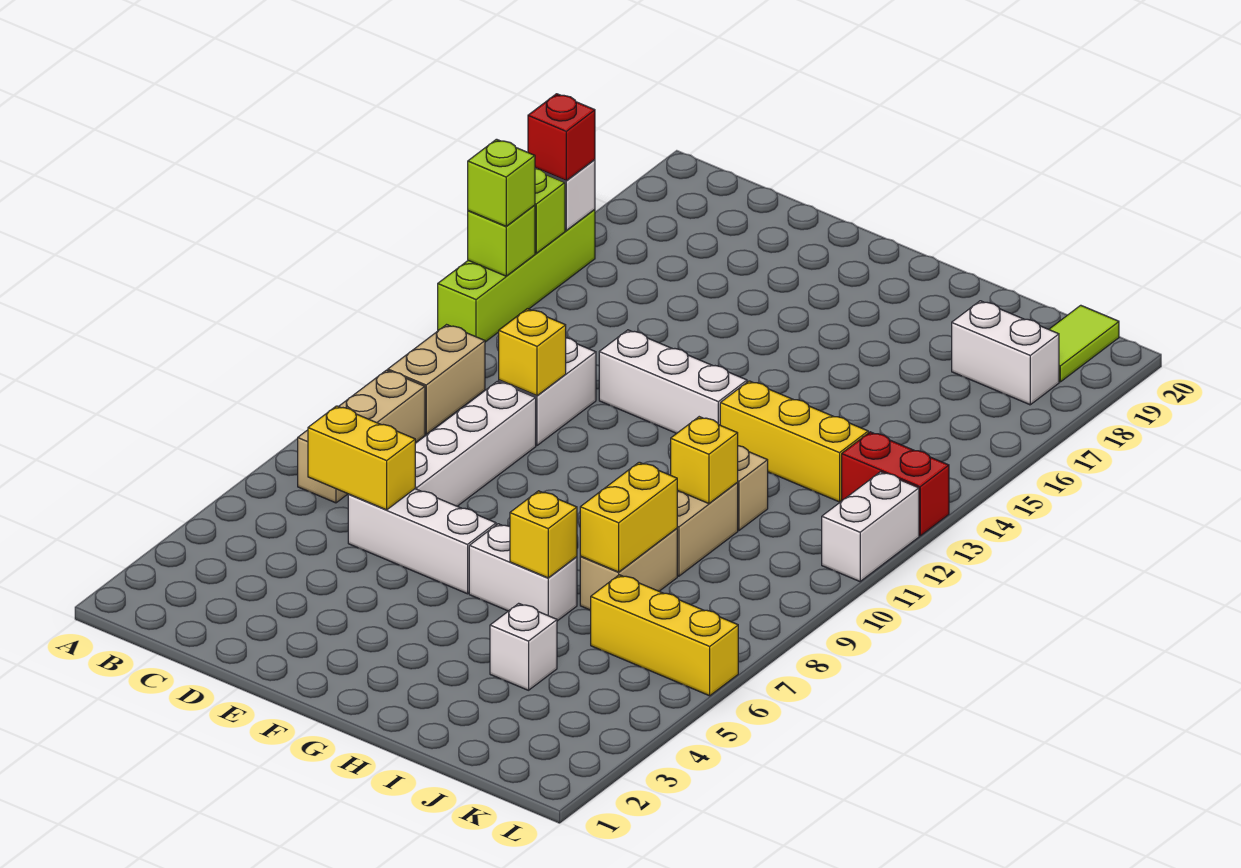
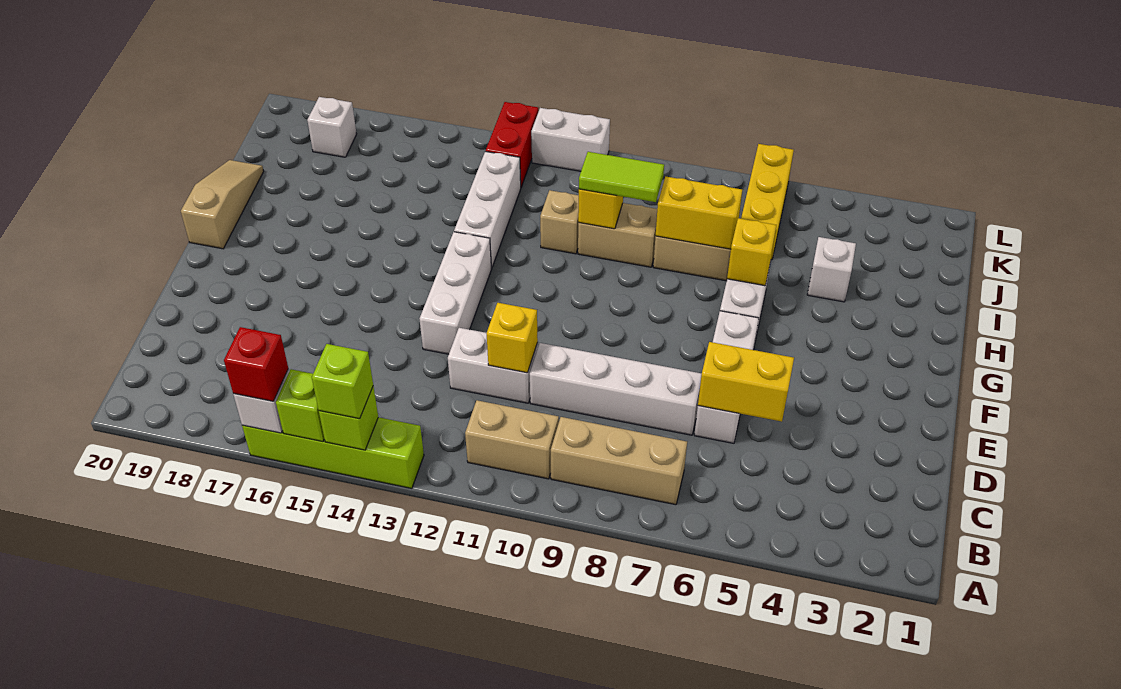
yellow 1x2 brick [308,406,415,510] -> yellow 1x2 brick turned to [698,342,794,422]
none -> tan 1x3 slope [181,160,264,249]
yellow 1x3 brick [720,381,868,502] -> white 1x3 brick [454,151,521,268]
white 1x2 brick [952,301,1059,405] -> white 1x1 brick [307,97,356,157]
lime 1x2 tile [1049,305,1119,382] -> lime 1x2 tile moved to [579,152,664,202]

